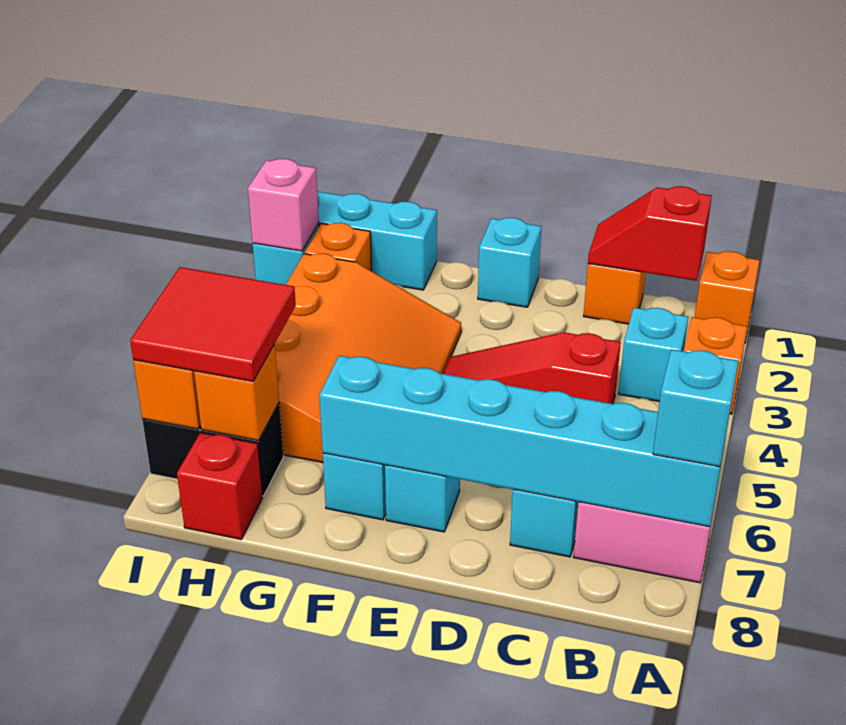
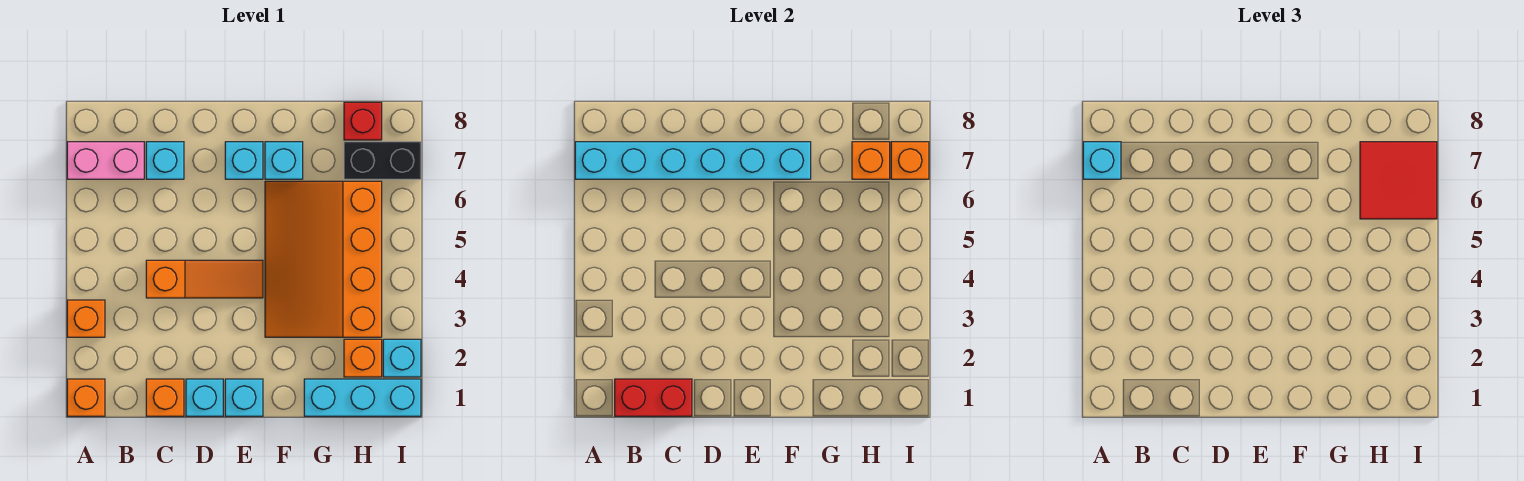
red 1x2 slope [588,186,712,281] -> red 1x2 brick [615,379,692,416]
cyan 1x1 brick [619,308,688,402] -> cyan 1x1 brick moved to [186,379,223,416]
red 1x3 slope [443,332,621,404] -> orange 1x3 slope [146,260,263,298]
pink 1x1 brick [248,159,319,251] -> none

